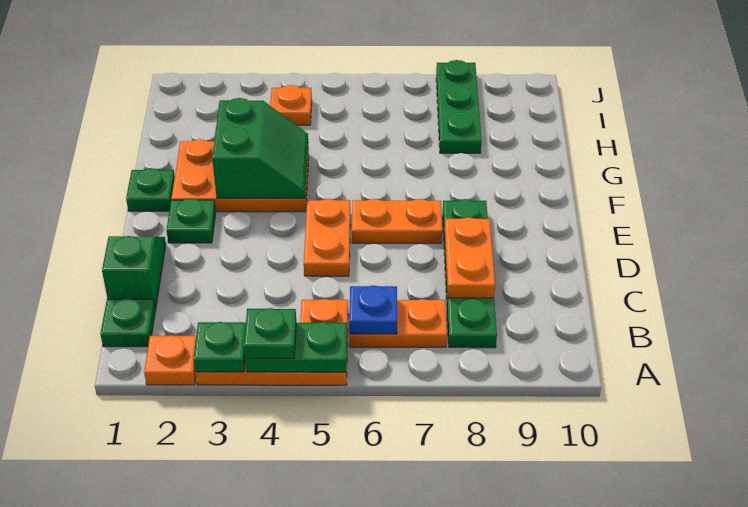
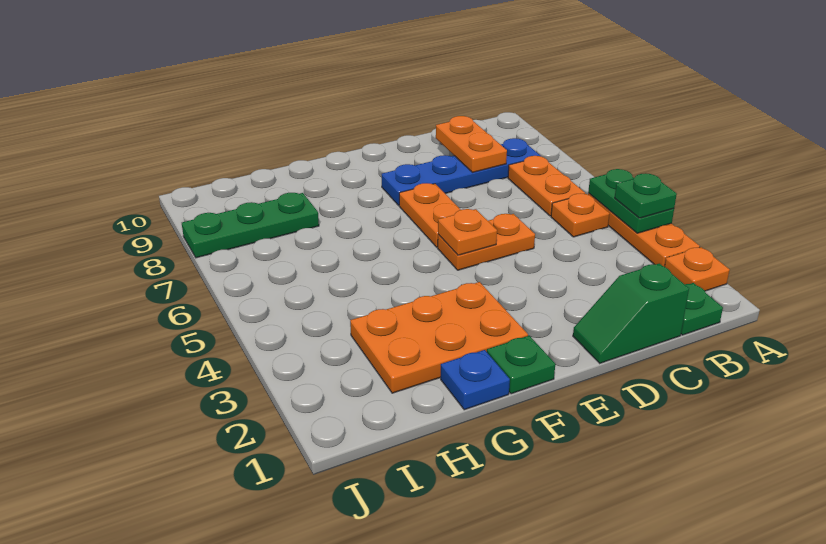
green 1x1 plate [193,322,246,372] -> none
blue 1x1 plate [349,285,397,334] -> blue 1x1 plate moved to [441,350,510,410]
green 1x4 plate [443,199,497,348] -> blue 1x4 plate [382,138,540,206]
orange 1x2 plate [445,217,495,298] -> orange 1x2 plate turned to [436,116,507,172]
green 1x1 plate [167,199,216,243] -> none
orange 2x3 plate [171,139,309,212] -> orange 2x3 plate turned to [350,282,528,393]
green 2x2 slope [212,98,308,198] -> none
orange 1x1 plate [270,85,312,125] -> orange 1x1 plate moved to [438,209,497,255]

